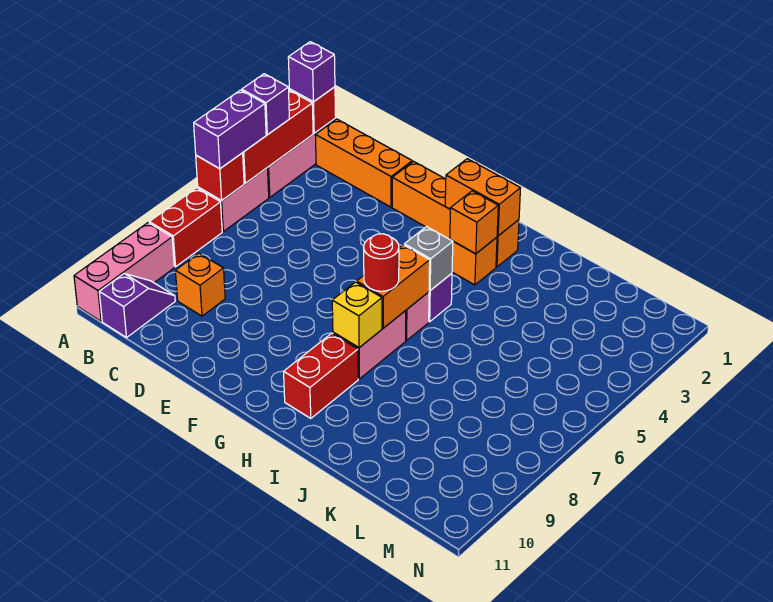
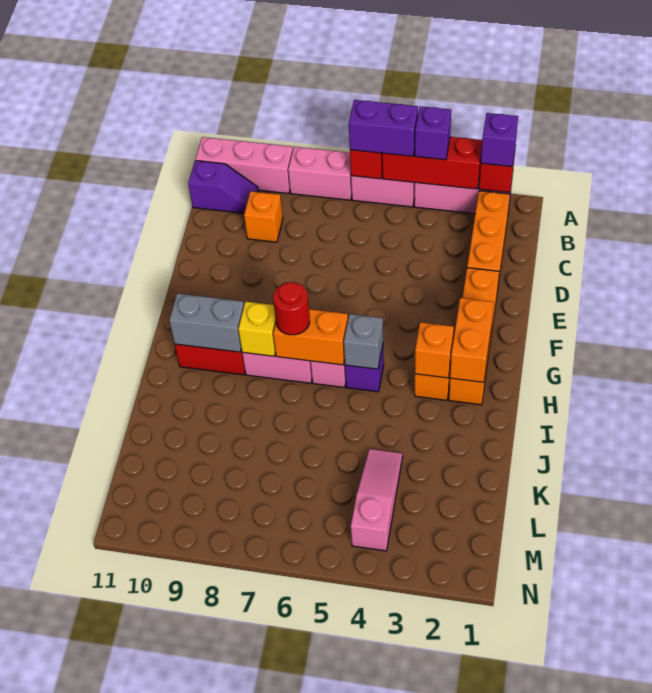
red 1x2 brick [149,188,222,267] -> pink 1x2 brick [288,147,352,200]
none -> grey 1x2 brick [169,293,244,352]
none -> pink 1x3 slope [351,449,403,551]

